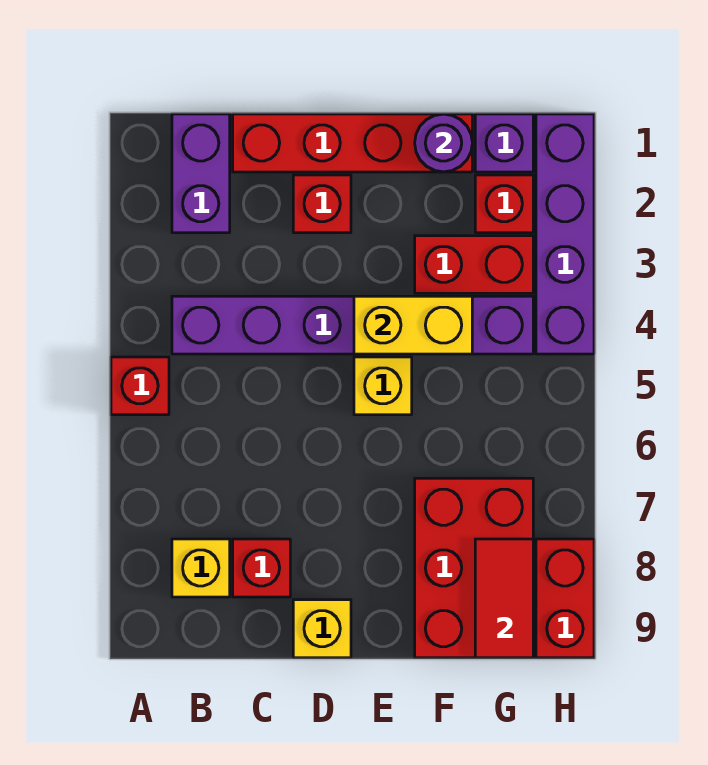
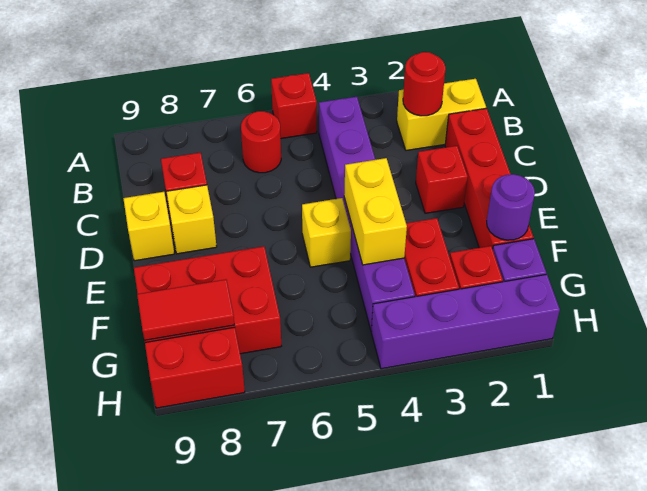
purple 1x2 brick [172,114,230,233] -> yellow 1x2 brick [397,79,486,151]
none -> red 1x1 round brick [403,52,445,116]
none -> red 1x1 round brick [241,111,281,173]
yellow 1x1 brick [172,539,230,597] -> yellow 1x1 brick moved to [166,185,217,254]

